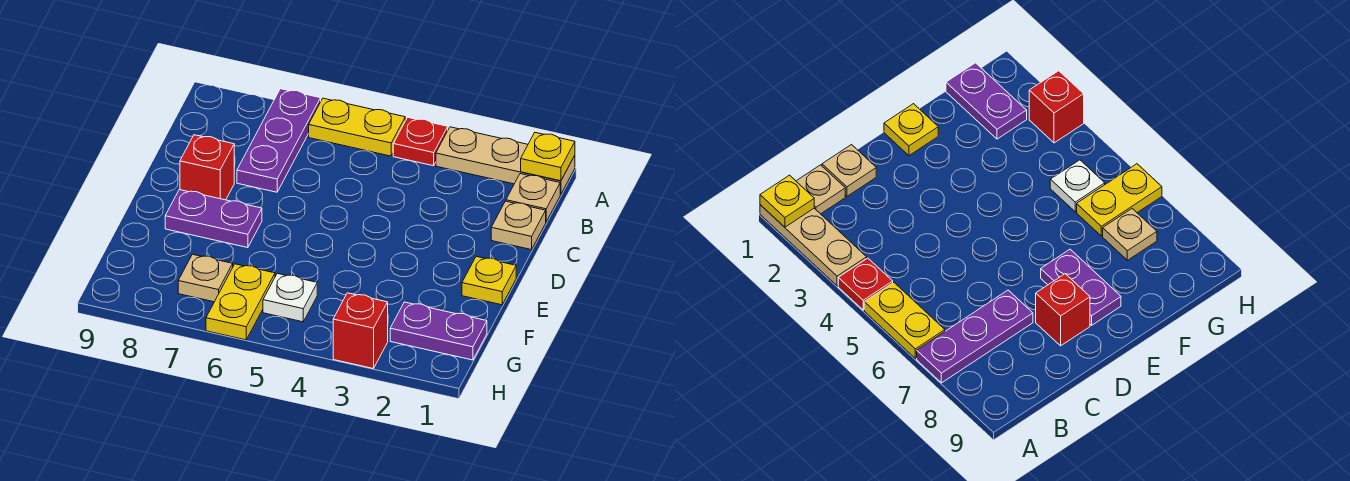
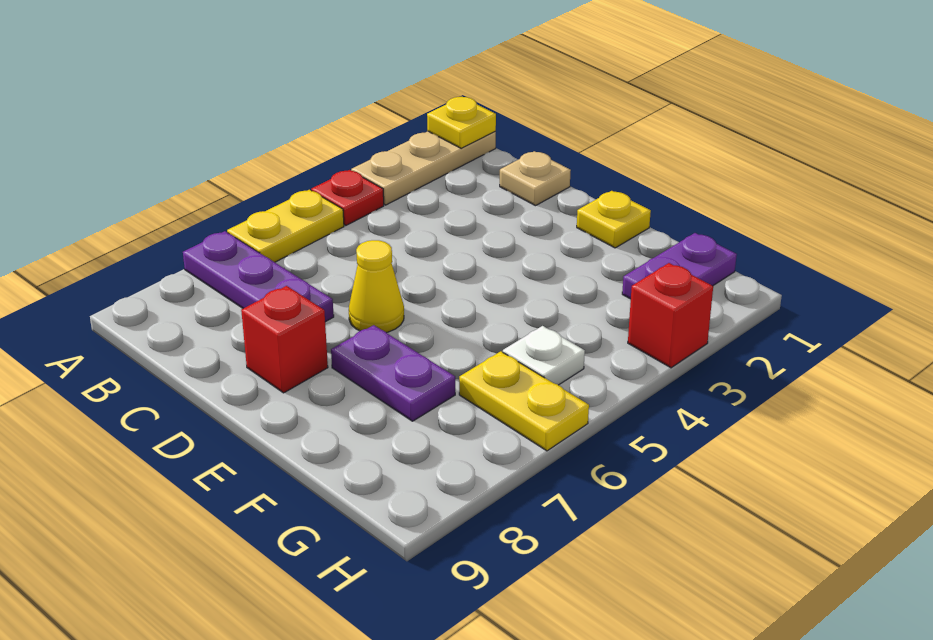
tan 1x1 plate [506,174,560,221] -> none
none -> yellow 1x1 cone [349,240,404,333]
purple 1x2 plate [165,190,262,248] -> purple 1x2 plate turned to [331,325,455,421]
tan 1x1 plate [178,254,233,302] -> none

